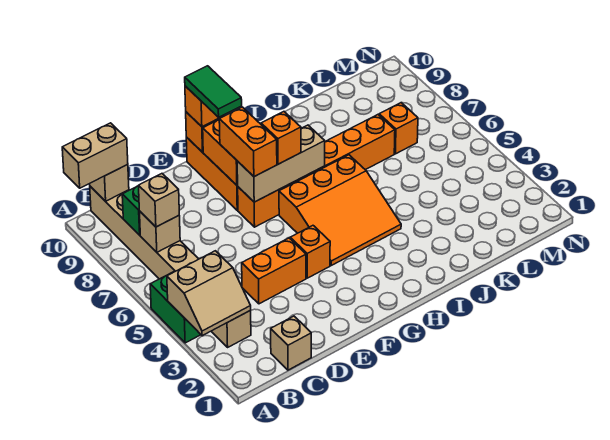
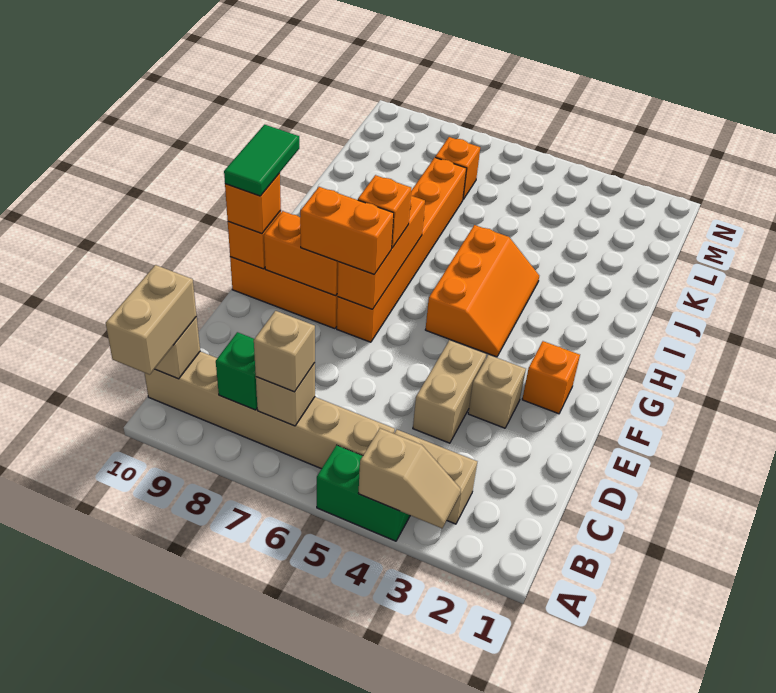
tan 2x2 slope [167,251,251,336] -> tan 1x2 slope [358,428,461,528]
tan 1x1 brick [271,316,311,370] -> tan 1x1 brick moved to [468,355,526,428]
orange 1x2 brick [242,238,306,304] -> tan 1x2 brick [413,340,486,443]
orange 1x1 brick [290,226,330,278] -> orange 1x1 brick moved to [522,341,580,414]
tan 1x3 brick [237,125,325,202] -> orange 1x3 brick [337,196,425,309]
green 1x2 tile [185,66,242,117] -> green 1x2 tile turned to [224,125,299,196]
orange 3x3 slope [279,155,401,265] -> orange 2x3 slope [425,225,539,357]

